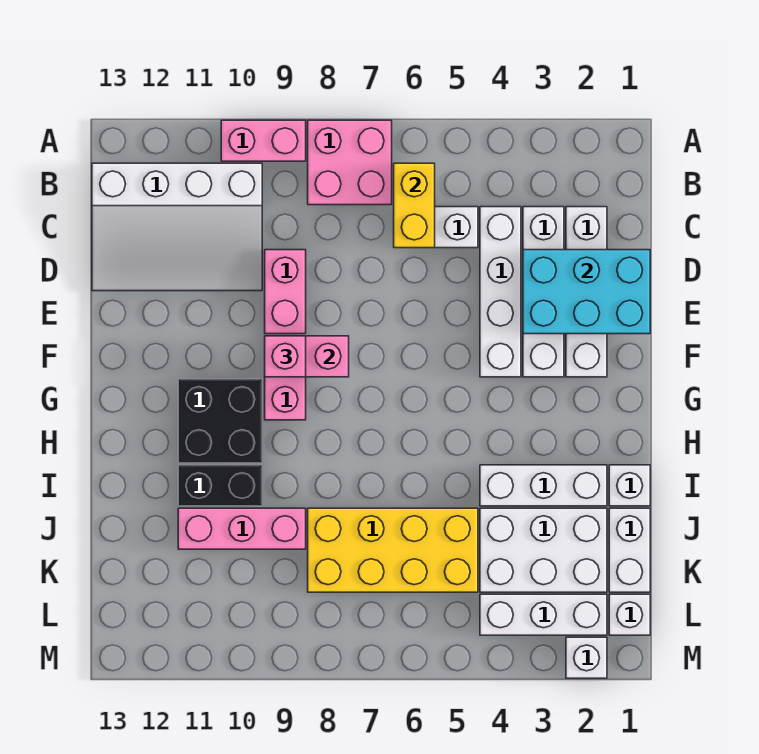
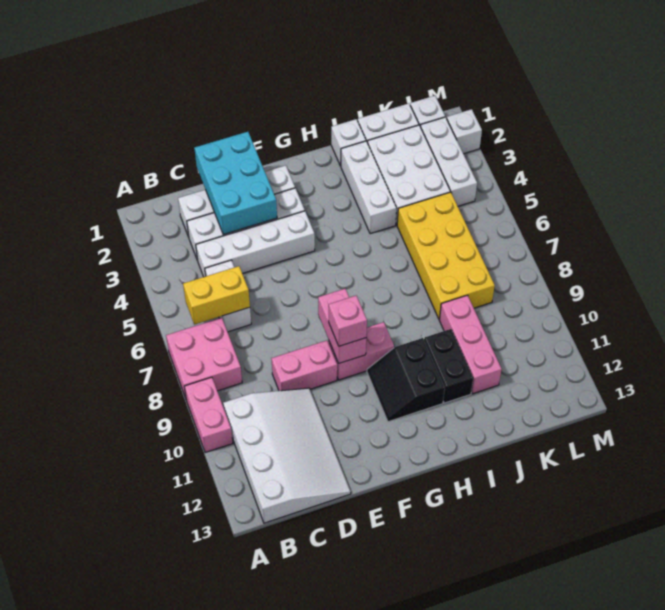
black 2x2 brick [178,379,262,463] -> black 2x2 slope [367,338,445,422]

